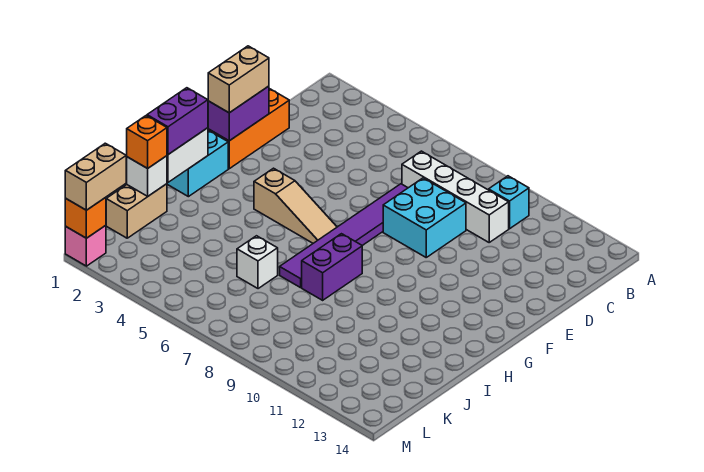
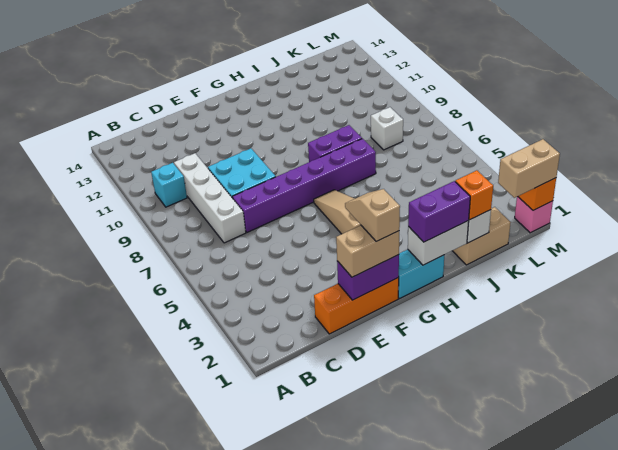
purple 1x6 tile [280,184,408,288] -> purple 1x6 brick [232,139,376,232]
none -> tan 1x2 slope [345,189,400,241]
white 1x1 brick [237,236,278,289] -> white 1x1 brick moved to [371,107,403,150]

